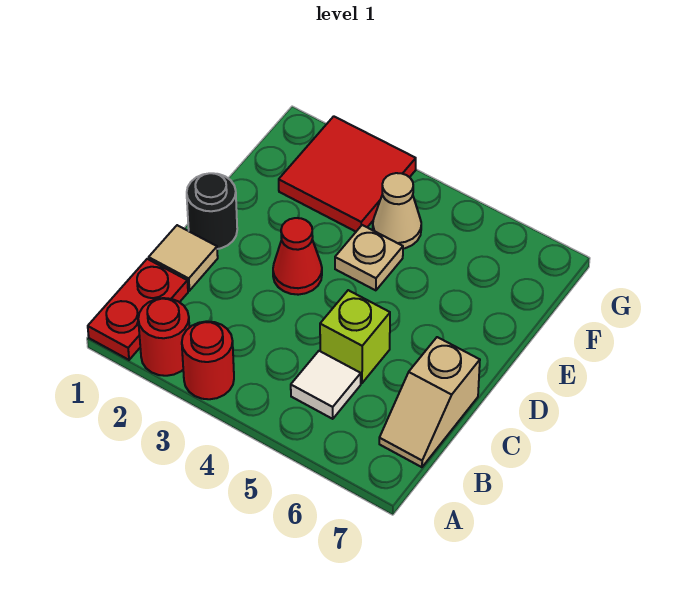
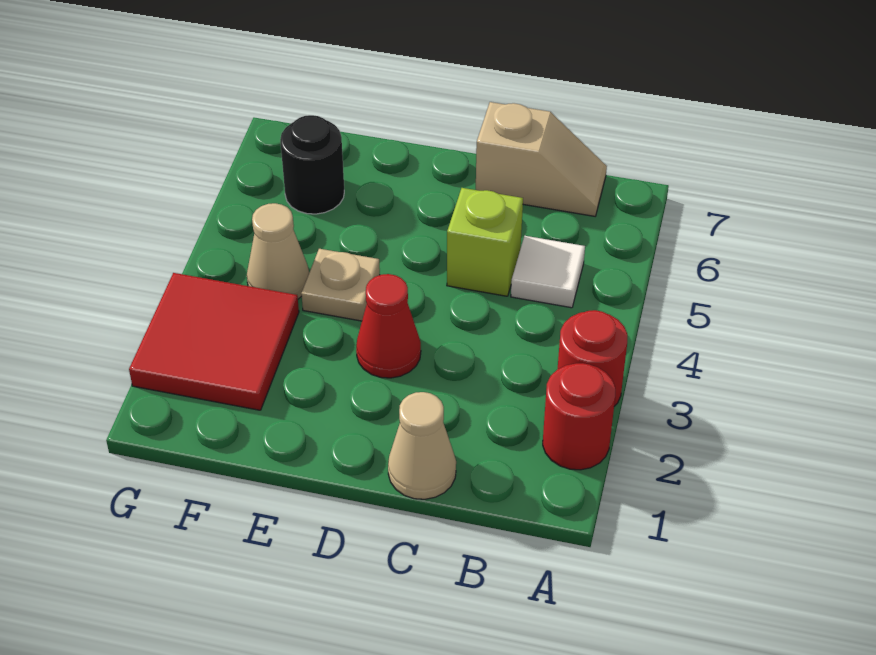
red 1x2 plate [88,259,188,360] -> none
tan 1x1 tile [149,225,218,291] -> tan 1x1 cone [388,392,456,499]
black 1x1 round brick [187,173,237,249] -> black 1x1 round brick moved to [280,115,344,214]

